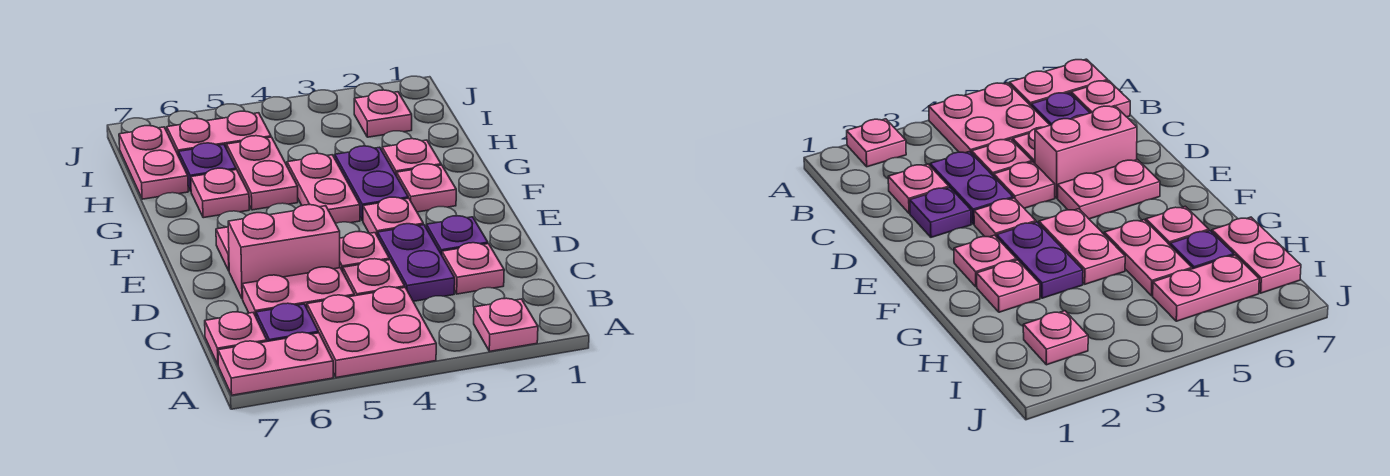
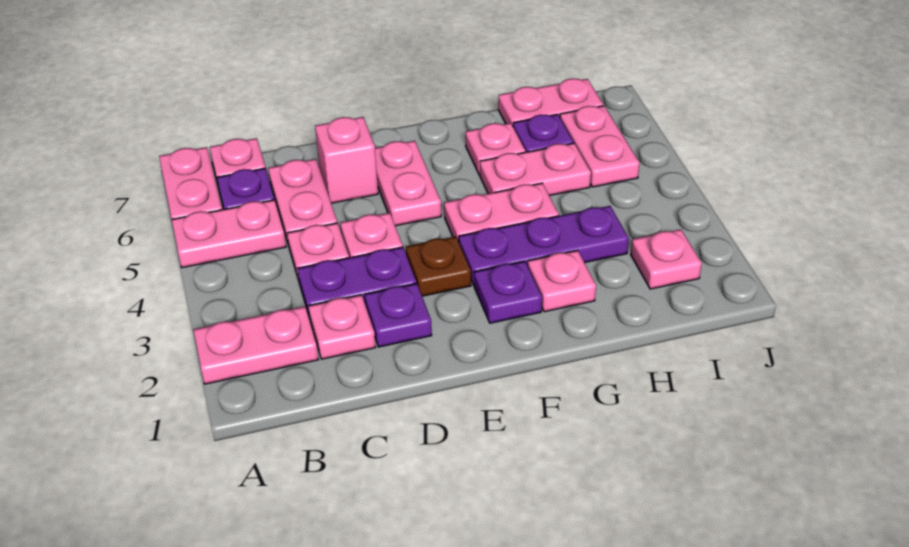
pink 1x1 plate [474,298,538,351] -> pink 1x2 plate [193,306,318,384]
pink 2x2 plate [307,287,436,378] -> pink 1x2 plate [172,200,286,268]
pink 1x2 brick [228,205,340,299] -> pink 1x1 brick [315,117,378,203]
pink 1x1 plate [363,197,423,236] -> brown 1x1 plate [406,237,471,296]
pink 1x1 plate [397,164,456,212] -> purple 1x1 plate [474,261,542,323]
purple 1x2 plate [335,146,408,221] -> purple 1x3 plate [459,206,629,285]

